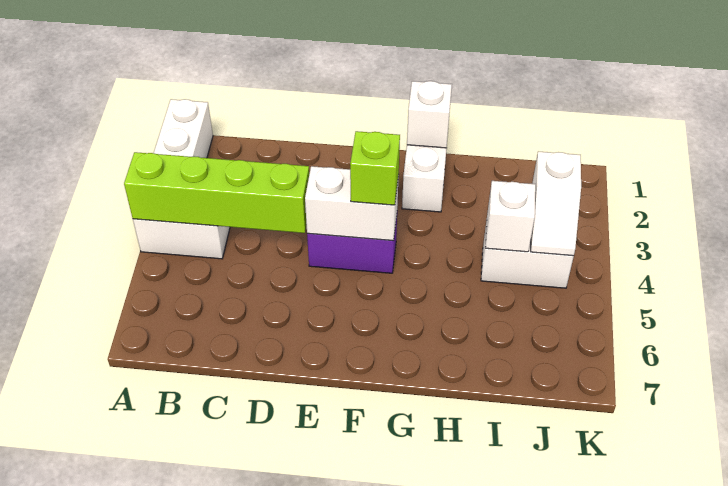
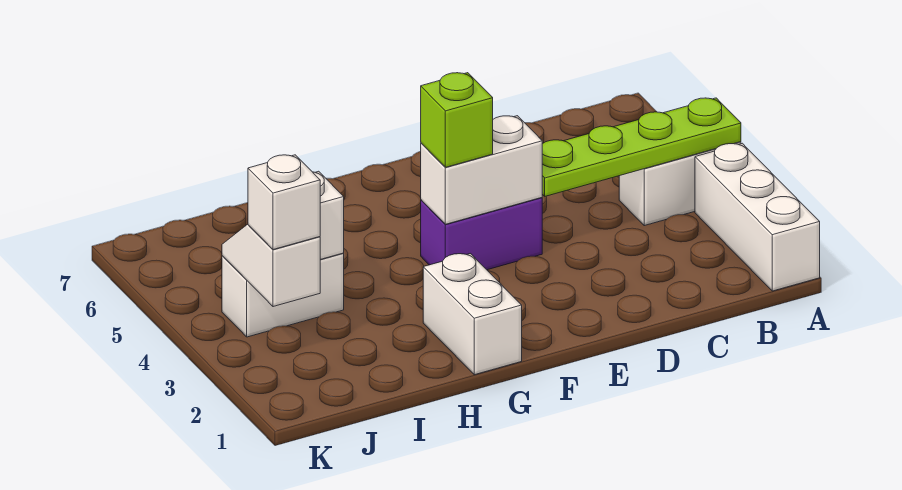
lime 1x4 brick [124,152,309,233] -> lime 1x4 plate [542,98,741,196]
white 1x1 brick [407,81,452,148] -> white 1x1 brick moved to [248,155,320,250]

